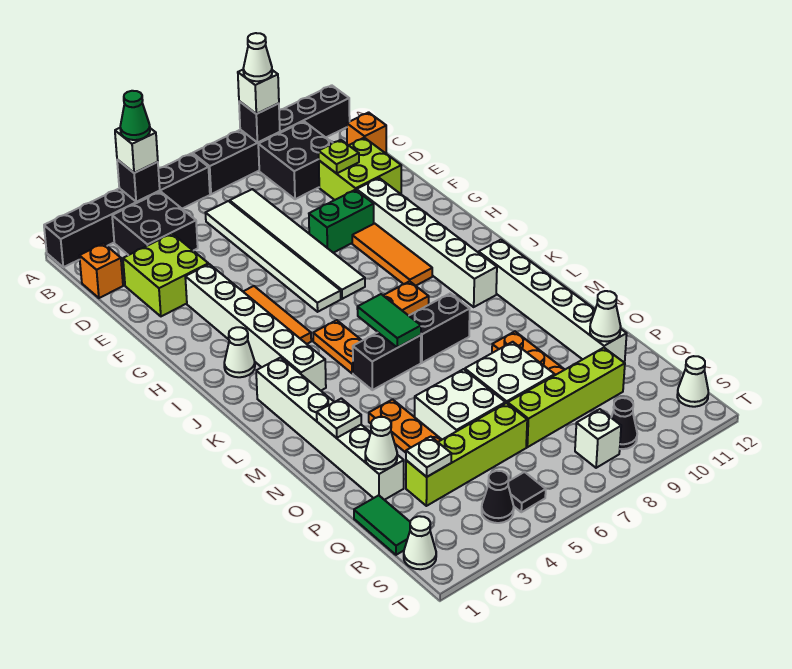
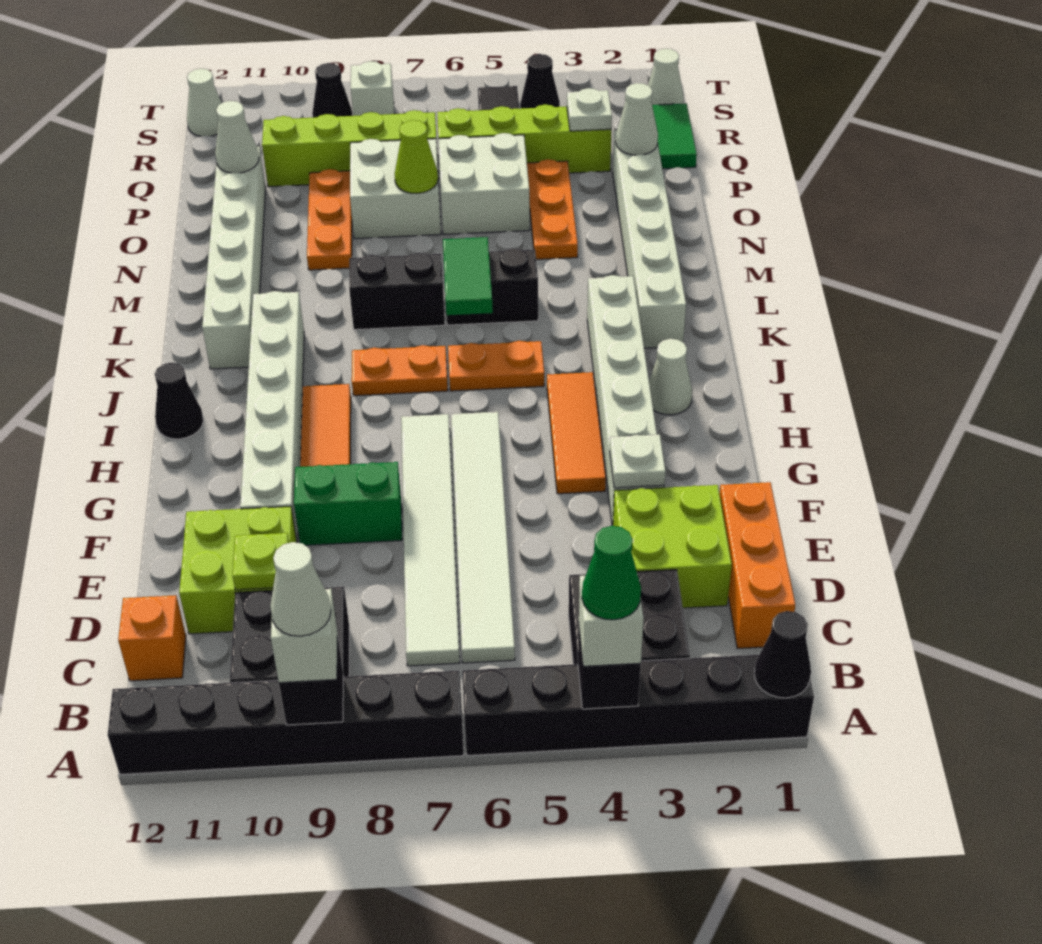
none -> black 1x1 cone [754,611,811,698]
orange 1x1 brick [79,243,123,298] -> orange 1x3 brick [719,482,795,649]
none -> black 1x1 cone [155,363,203,439]
orange 1x2 plate [313,320,362,374] -> orange 1x2 plate turned to [448,341,544,391]
white 1x1 plate [317,398,361,438] -> white 1x1 plate moved to [610,435,666,488]
none -> lime 1x1 cone [395,120,438,193]

